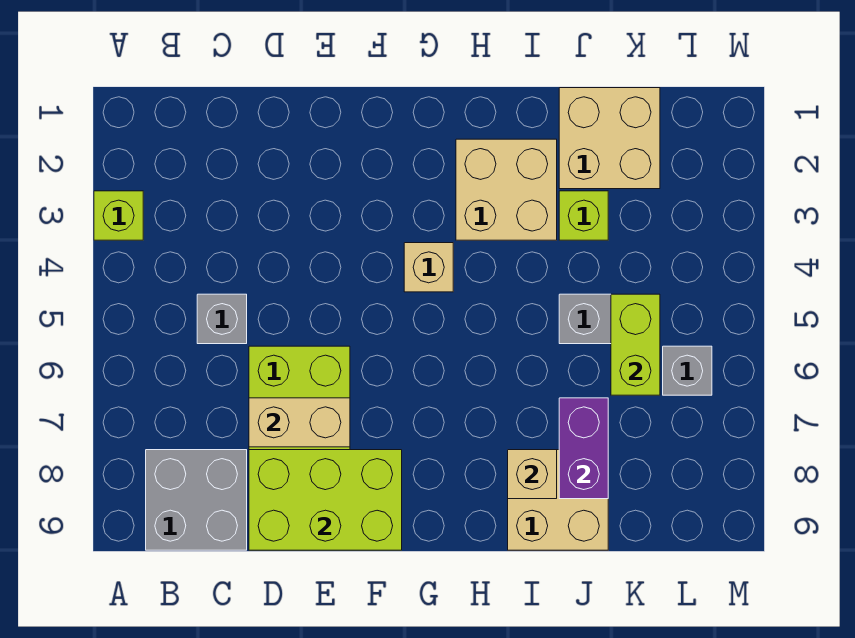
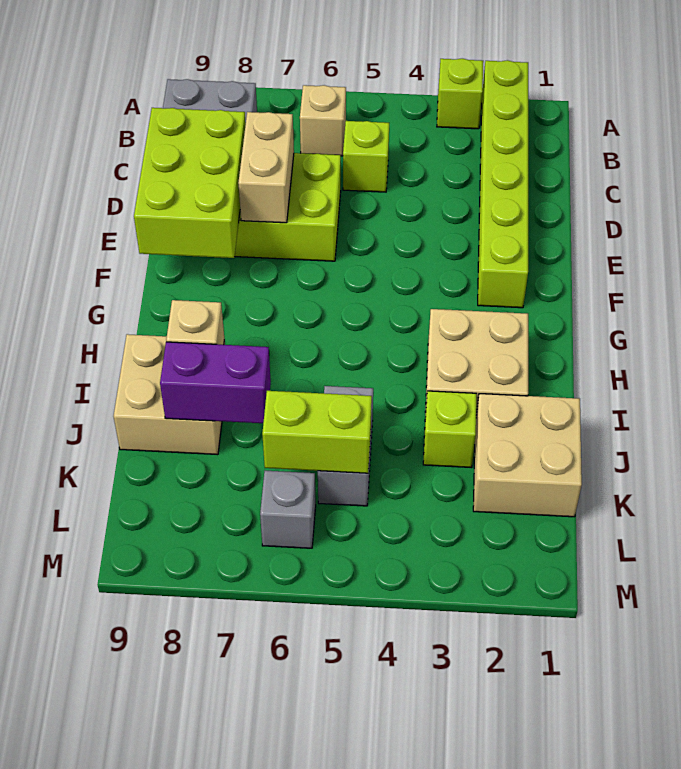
none -> lime 1x6 brick [478,60,528,308]
grey 1x1 brick [197,294,247,344] -> lime 1x1 brick [343,121,389,192]
tan 1x1 brick [404,243,453,292] -> tan 1x1 brick moved to [300,85,346,156]

